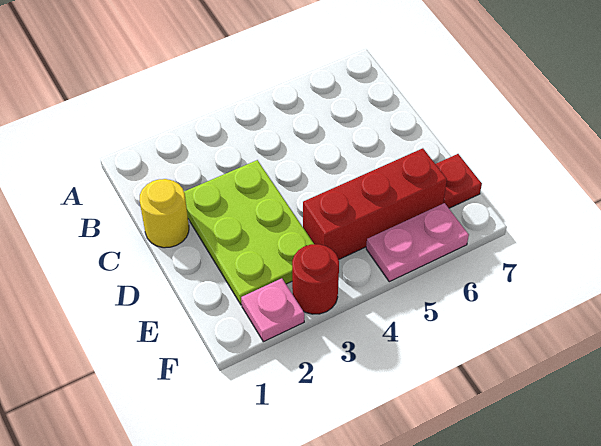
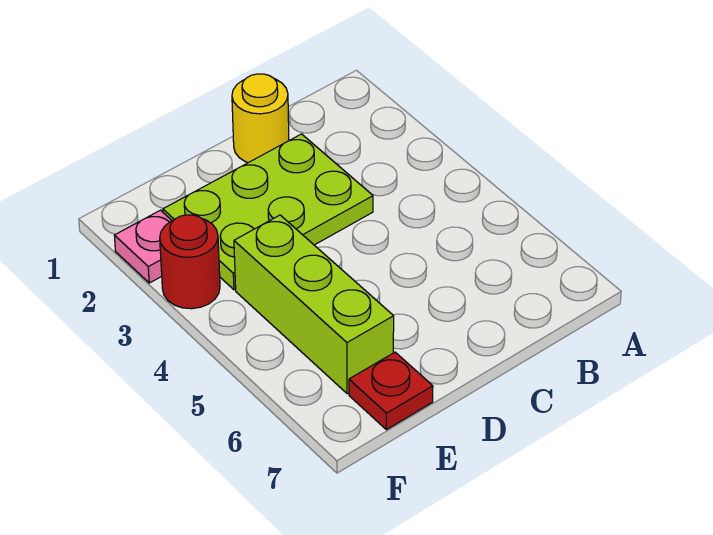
red 1x3 brick [303,148,447,259] -> lime 1x3 brick [234,215,394,394]
pink 1x2 plate [366,203,469,282] -> none

